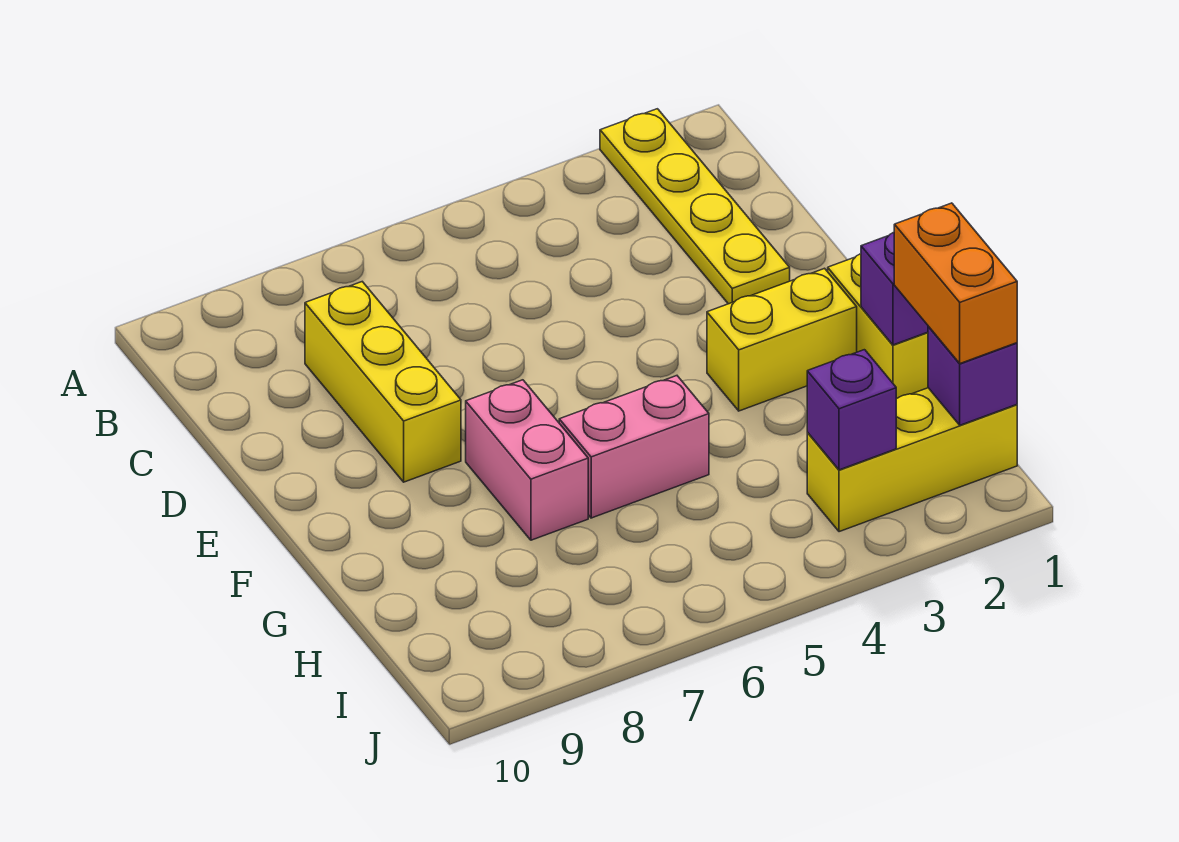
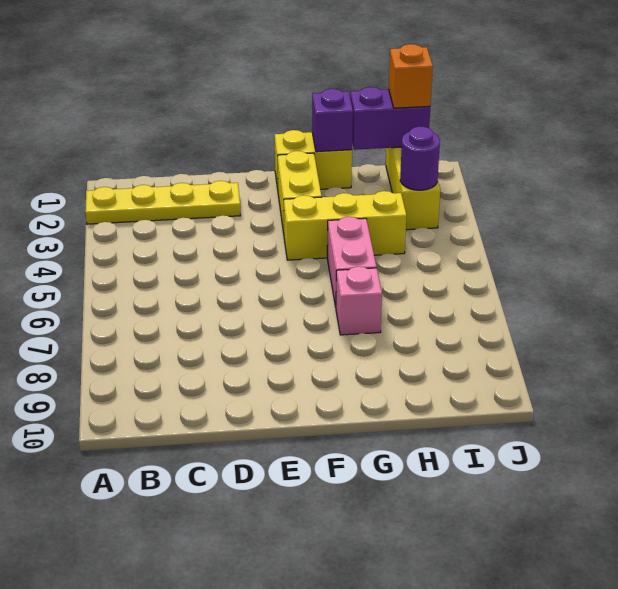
yellow 1x3 brick [305,282,461,482] -> yellow 1x3 brick moved to [284,191,407,260]
pink 1x2 brick [466,380,588,540] -> pink 1x1 brick [336,267,382,335]
orange 1x2 brick [894,203,1017,363] -> orange 1x1 brick [389,44,433,108]
purple 1x1 brick [928,326,1017,425] -> purple 1x2 brick [350,87,430,150]
purple 1x1 brick [807,350,896,470] -> purple 1x1 round brick [400,126,440,190]

